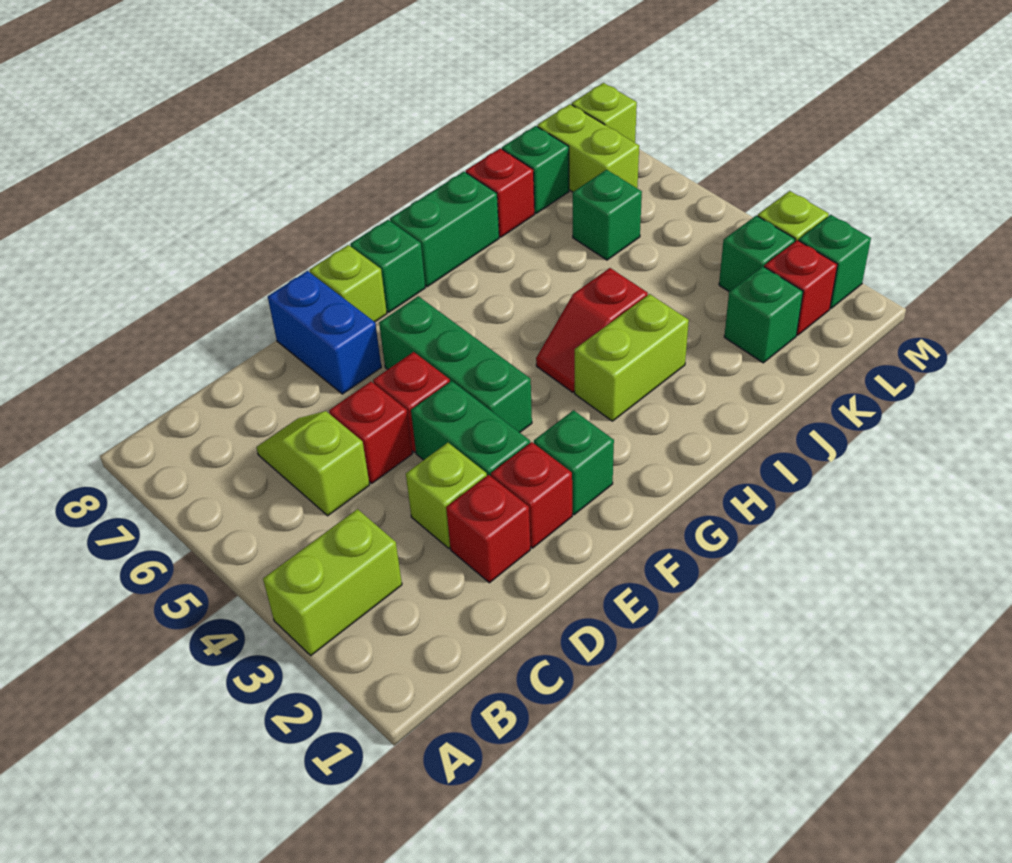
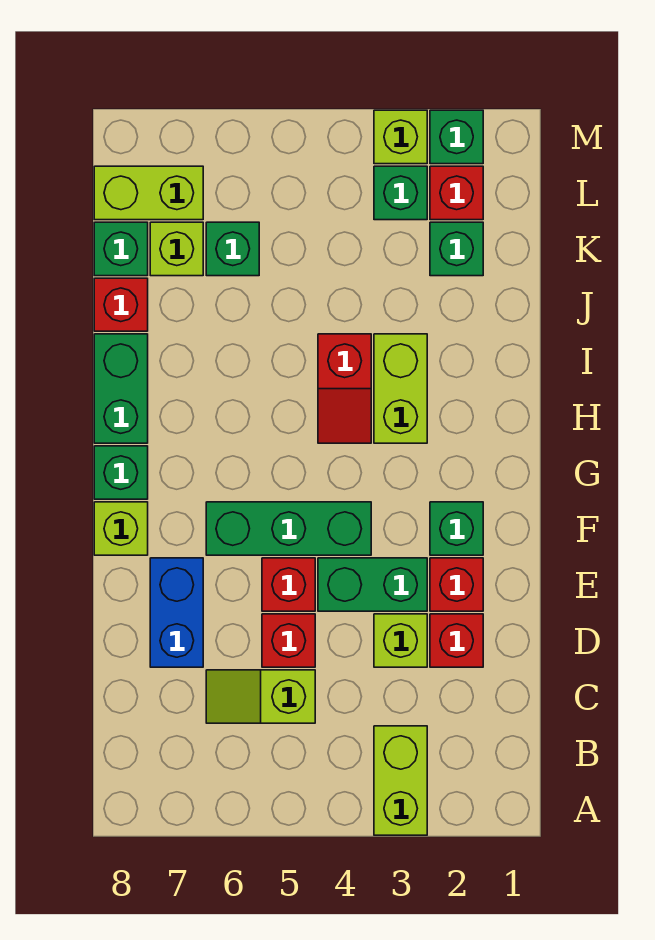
blue 1x2 brick [268,271,381,394] -> blue 1x2 brick turned to [150,558,203,667]
lime 1x1 brick [572,83,637,143] -> lime 1x1 brick moved to [150,222,203,276]

